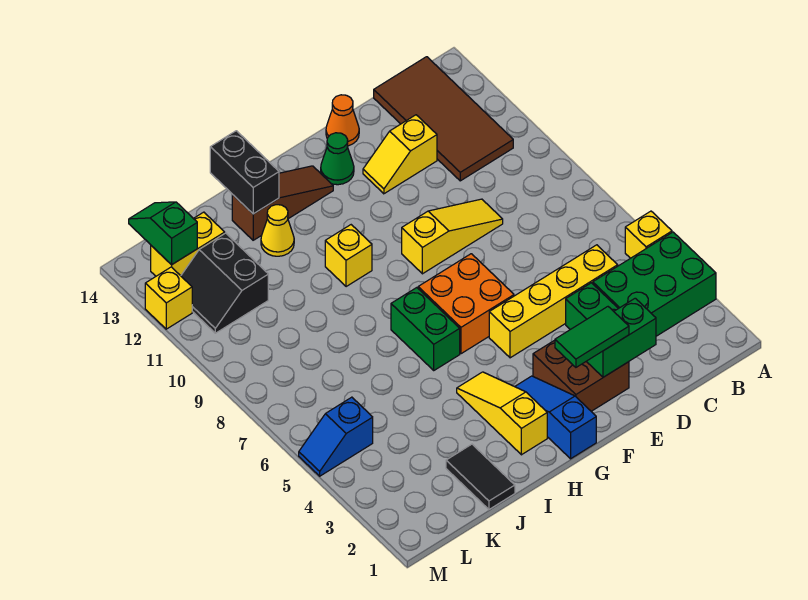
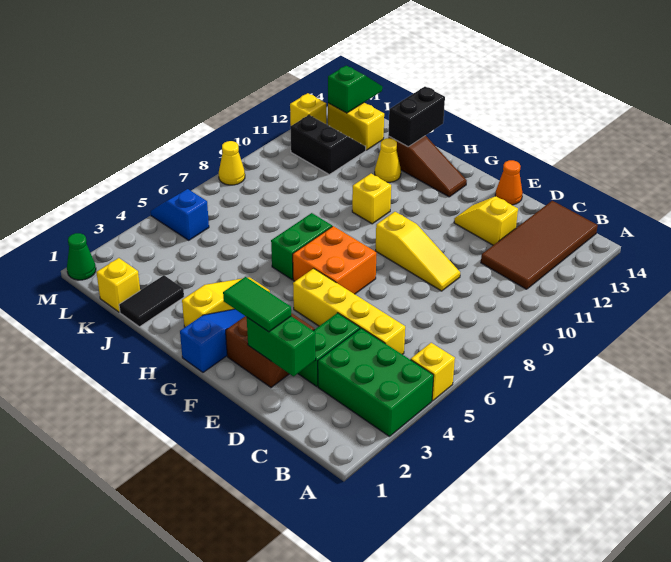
green 1x1 cone [321,133,354,185] -> green 1x1 cone moved to [67,233,96,280]
none -> yellow 1x1 brick [96,258,140,312]
black 2x2 slope [181,233,268,333] -> black 2x2 slope turned to [290,115,366,174]
none -> yellow 1x1 cone [219,141,245,185]

